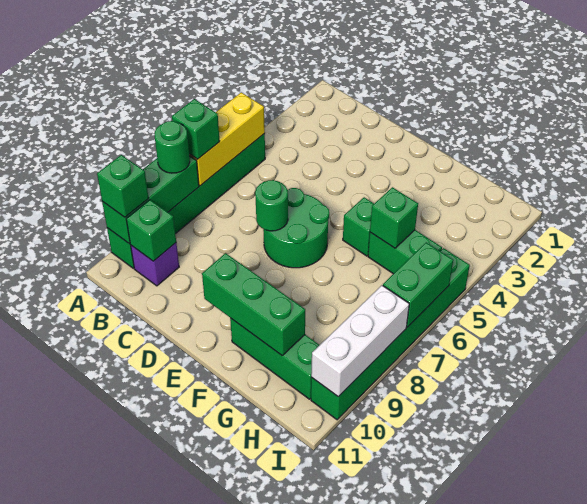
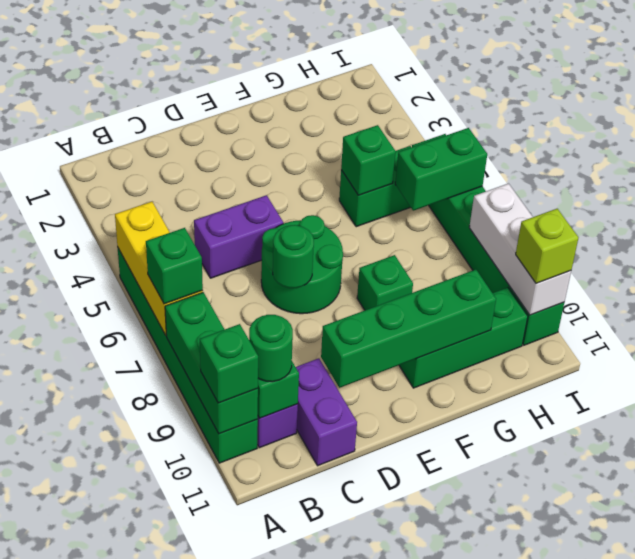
green 1x1 round brick [155,121,190,173] -> green 1x1 round brick moved to [249,315,293,382]
none -> purple 1x2 brick [194,195,283,278]
none -> purple 1x2 brick [296,358,357,466]
green 1x3 brick [202,253,305,355] -> green 1x4 brick [321,270,496,388]
green 1x1 brick [343,197,374,256] -> green 1x1 brick moved to [357,255,413,310]
green 1x2 brick [383,242,453,327] -> green 1x2 brick turned to [395,128,487,211]
none -> lime 1x1 brick [516,209,578,284]

